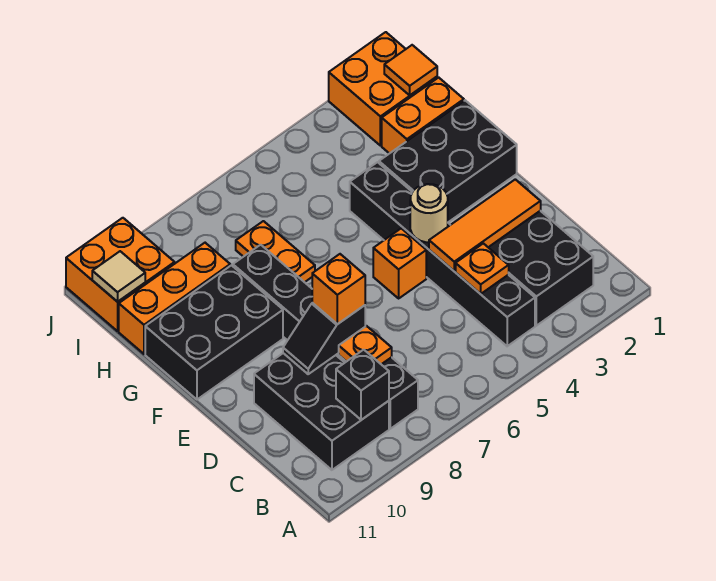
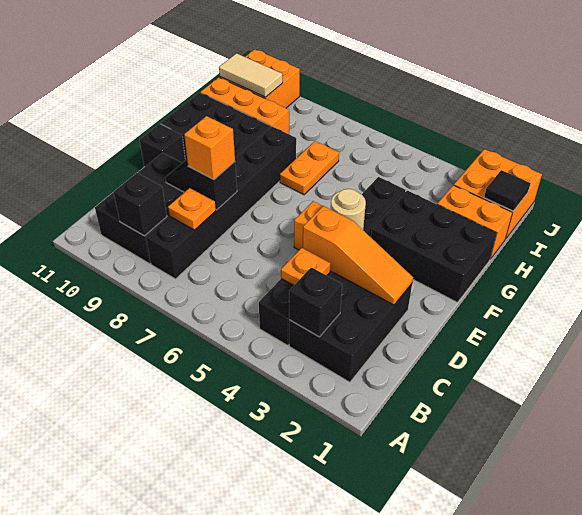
none -> black 1x1 brick [289,267,342,337]
orange 1x3 tile [429,179,541,271] -> orange 1x3 slope [303,206,413,305]
none -> black 1x1 brick [140,124,185,167]
orange 1x1 tile [384,45,437,95] -> black 1x1 tile [484,170,530,211]
tan 1x1 tile [92,251,145,302] -> tan 1x2 tile [219,53,283,97]

